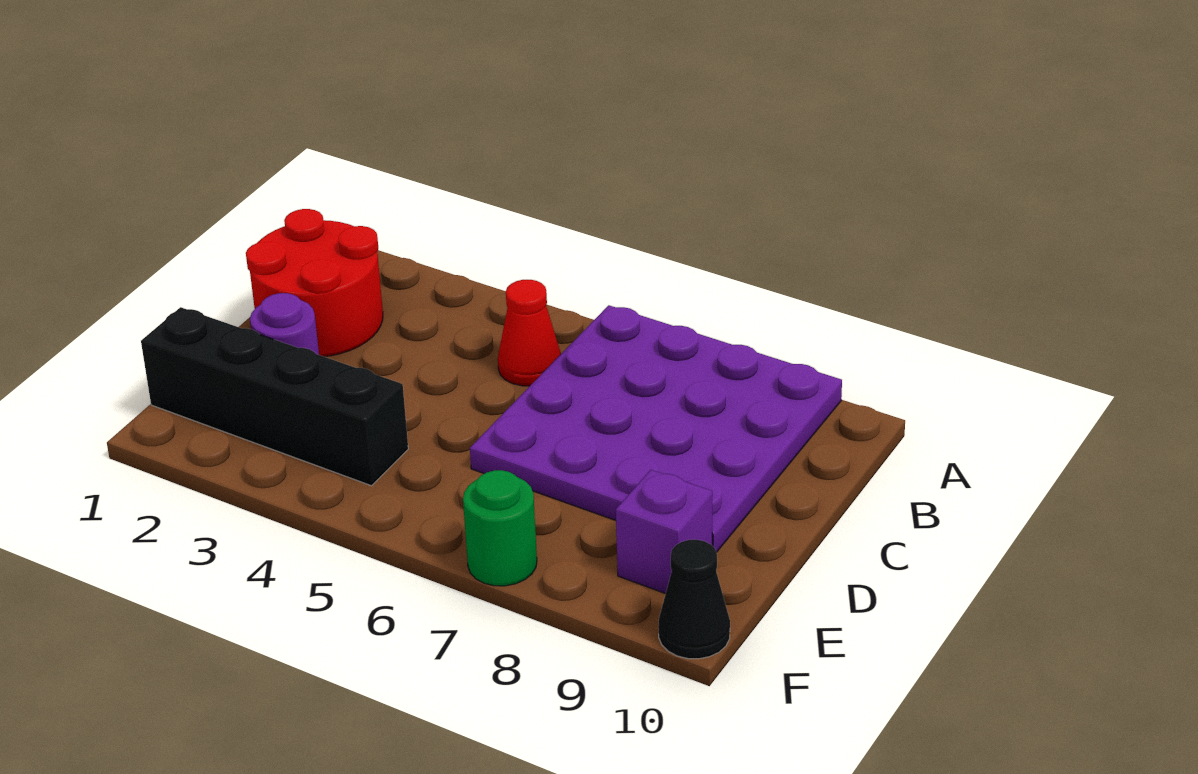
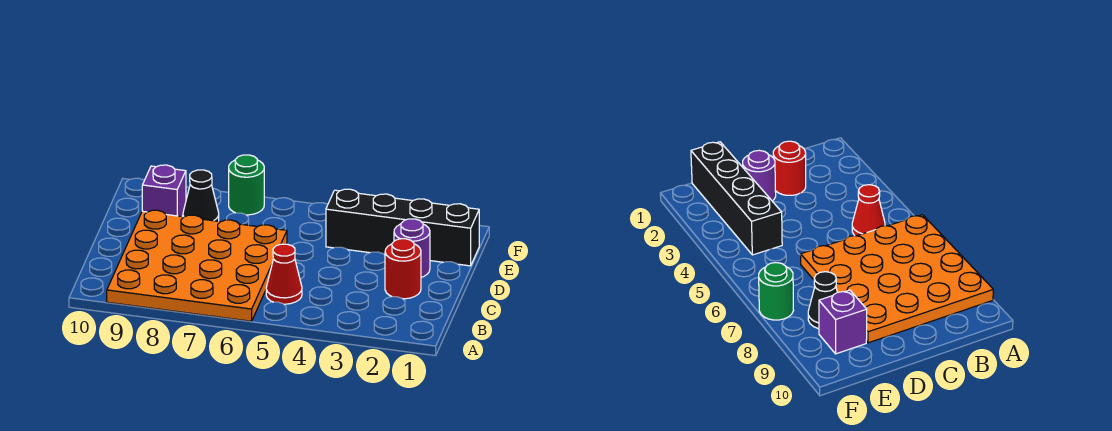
purple 4x4 plate [470,305,842,552] -> orange 4x4 plate [107,210,287,321]
red 2x2 round brick [246,209,383,357] -> red 1x1 round brick [385,239,421,299]
black 1x1 cone [658,540,730,659] -> black 1x1 cone moved to [183,170,219,221]

